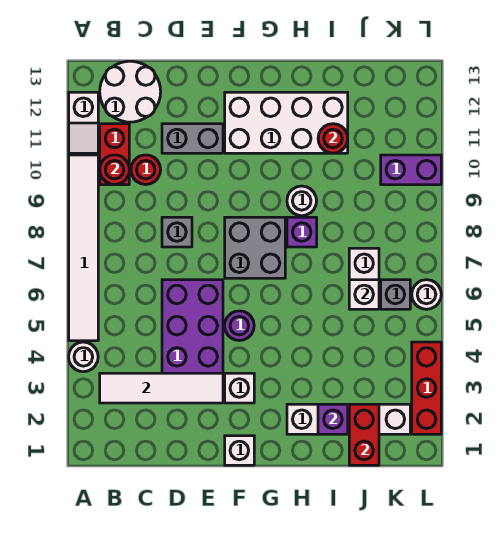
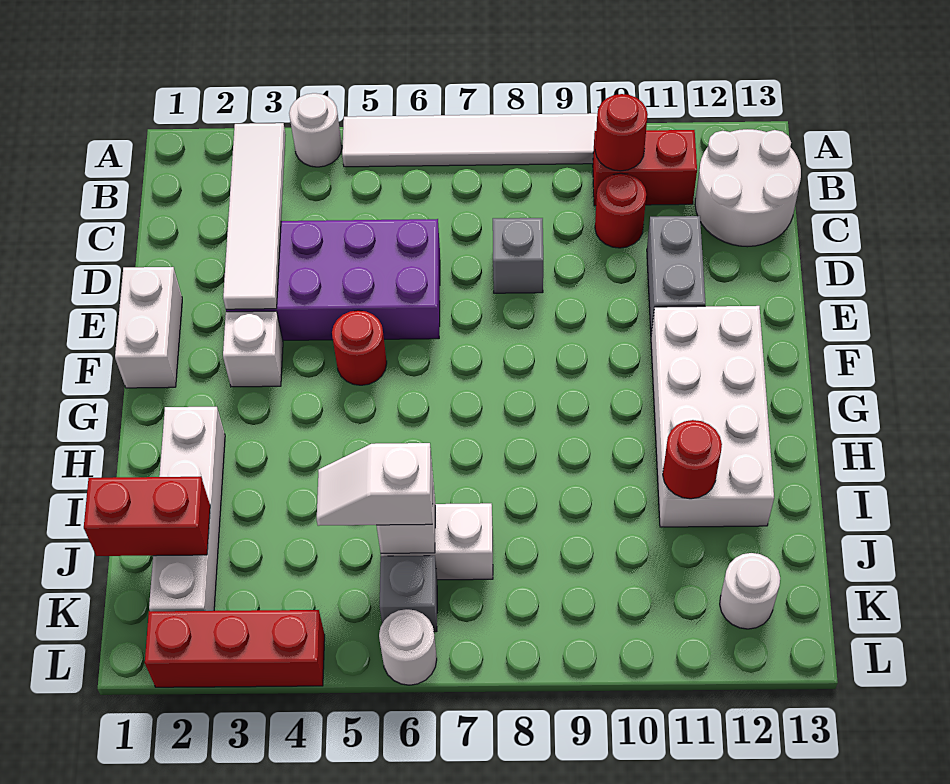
white 1x2 slope [69,92,98,153] -> white 1x2 slope moved to [317,443,433,526]
white 1x1 brick [225,436,254,465] -> white 1x2 brick [115,267,182,388]
purple 1x1 round brick [225,311,254,341] -> red 1x1 round brick [332,310,387,385]
grey 2x2 brick [225,217,285,278] -> none
purple 1x1 brick [287,217,317,247] -> none
white 1x1 round brick [287,186,317,216] -> white 1x1 round brick moved to [720,553,780,629]
purple 1x1 brick [318,404,348,434] -> none
purple 1x2 brick [381,155,441,185] -> none

